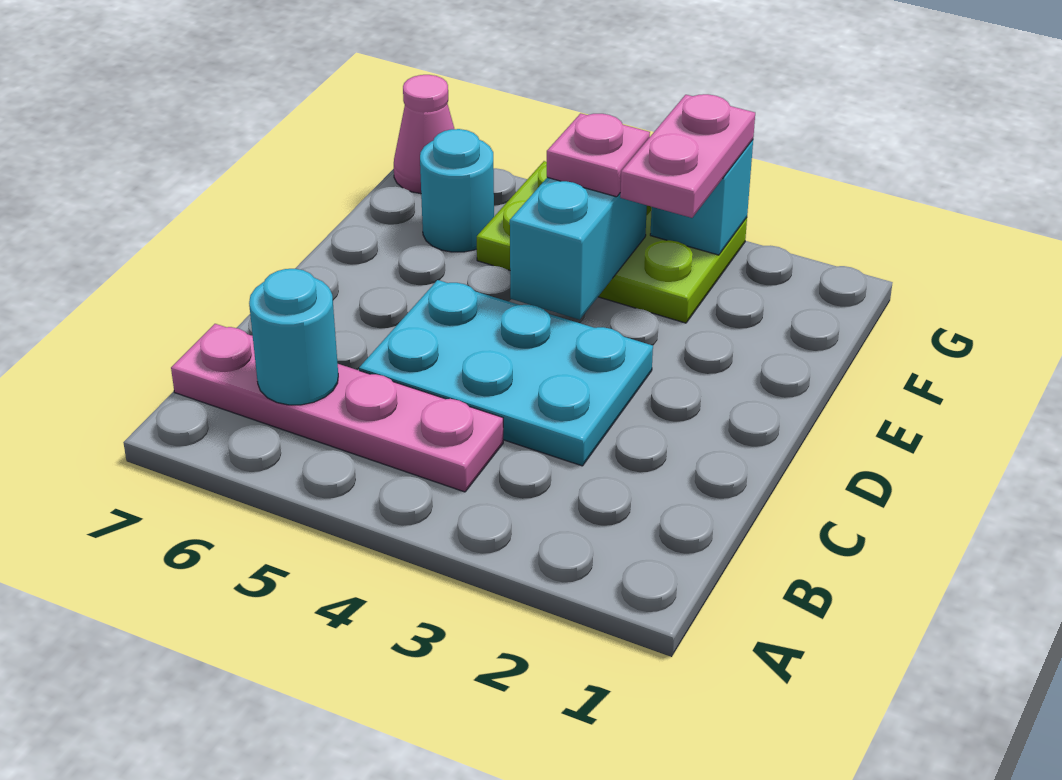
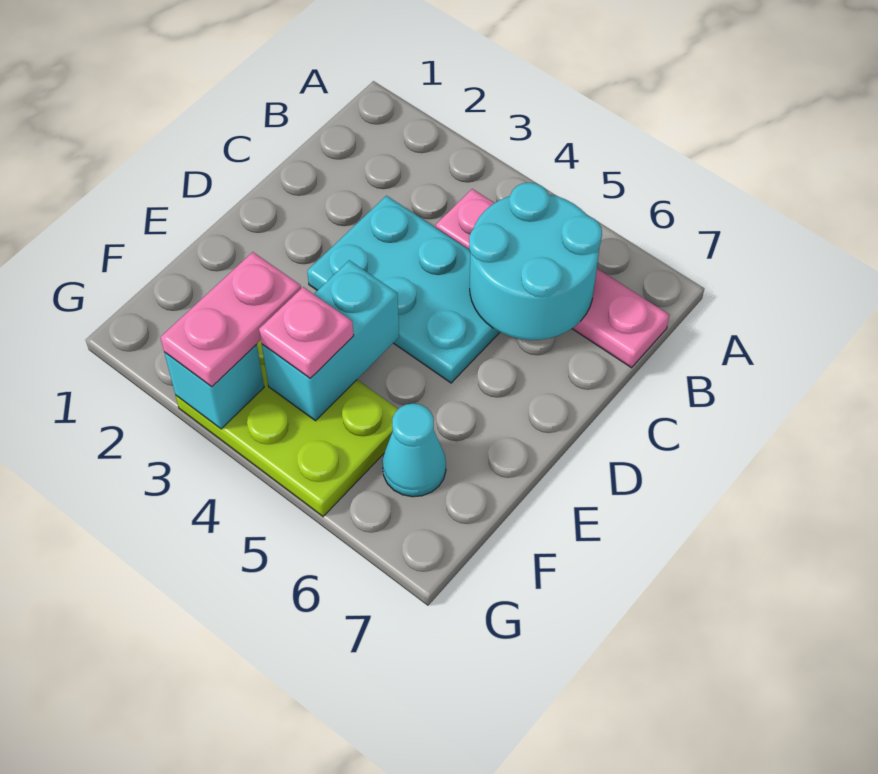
cyan 1x1 round brick [249,269,338,405] -> cyan 2x2 round brick [469,183,602,340]
cyan 1x1 round brick [420,129,494,252] -> cyan 1x1 cone [382,404,446,497]
pink 1x1 cone [394,75,454,194] -> none

